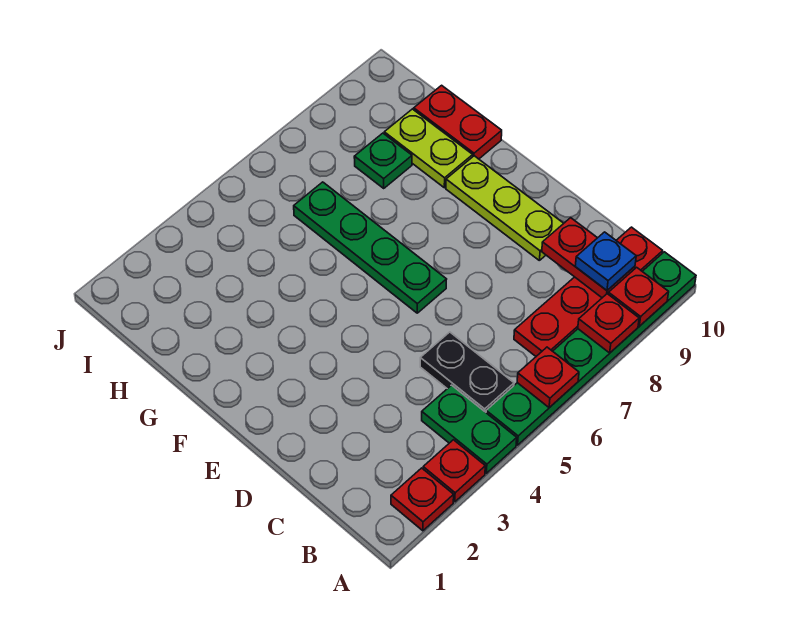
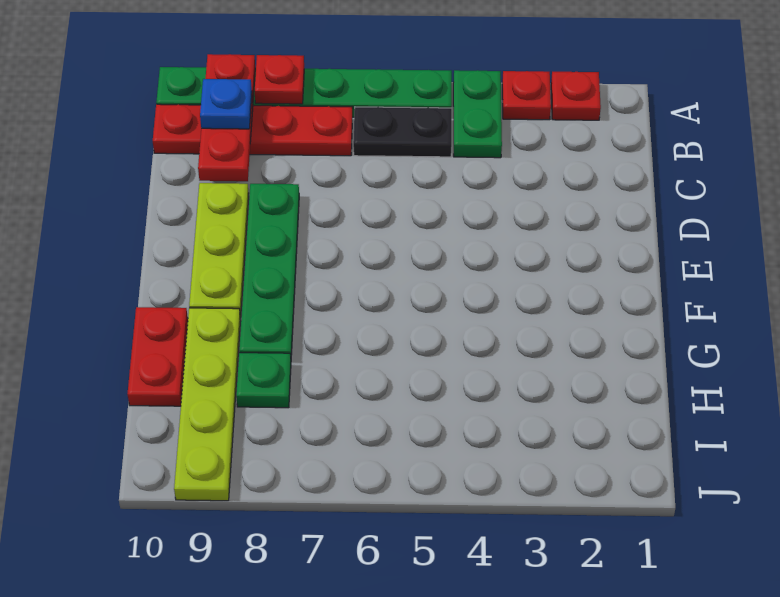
red 1x1 plate [517,347,579,408] -> none
black 1x2 plate [420,332,514,412] -> black 1x2 plate turned to [353,107,452,157]
green 1x4 plate [294,182,447,313] -> green 1x4 plate moved to [239,184,299,357]
lime 1x2 plate [384,109,473,188] -> lime 1x4 plate [174,308,241,501]

